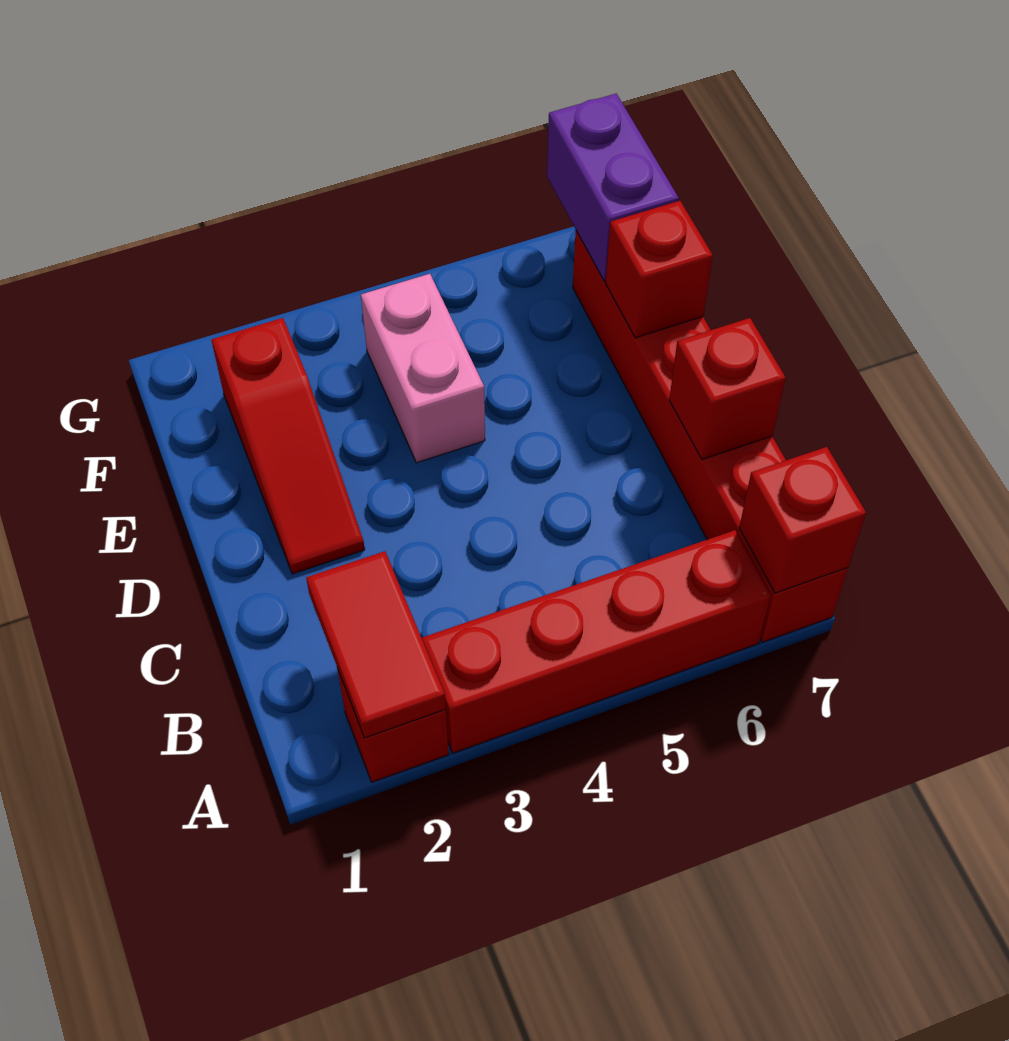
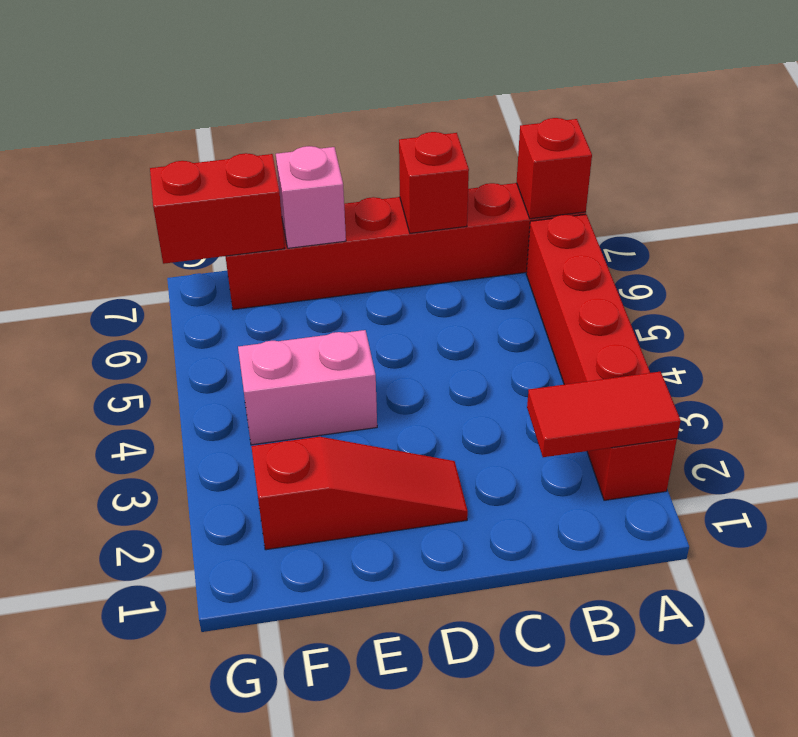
red 1x1 brick [606,201,713,338] -> pink 1x1 brick [276,146,346,248]
purple 1x2 brick [547,94,679,281] -> red 1x2 brick [150,153,285,264]

